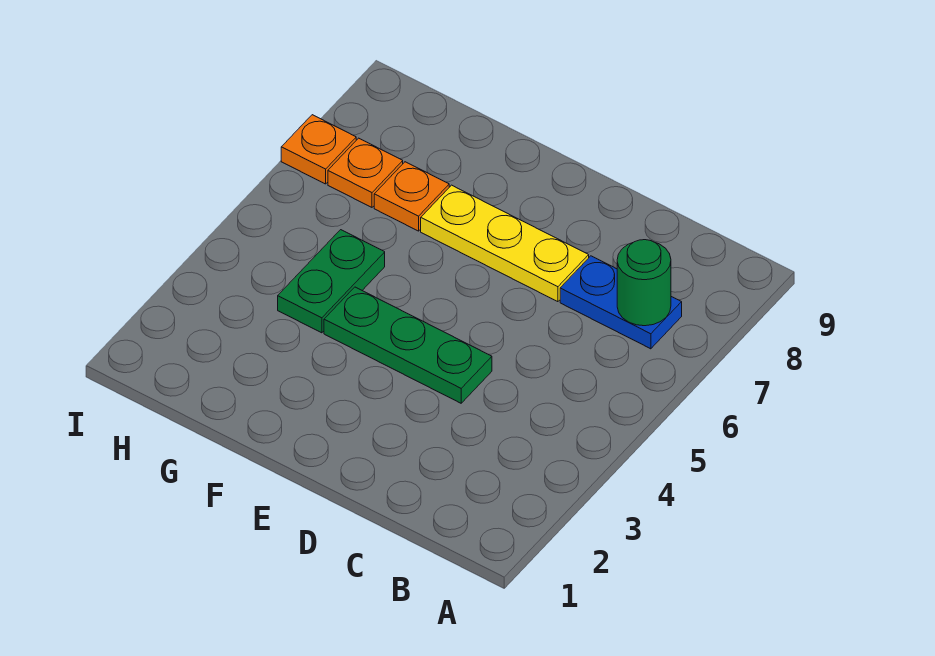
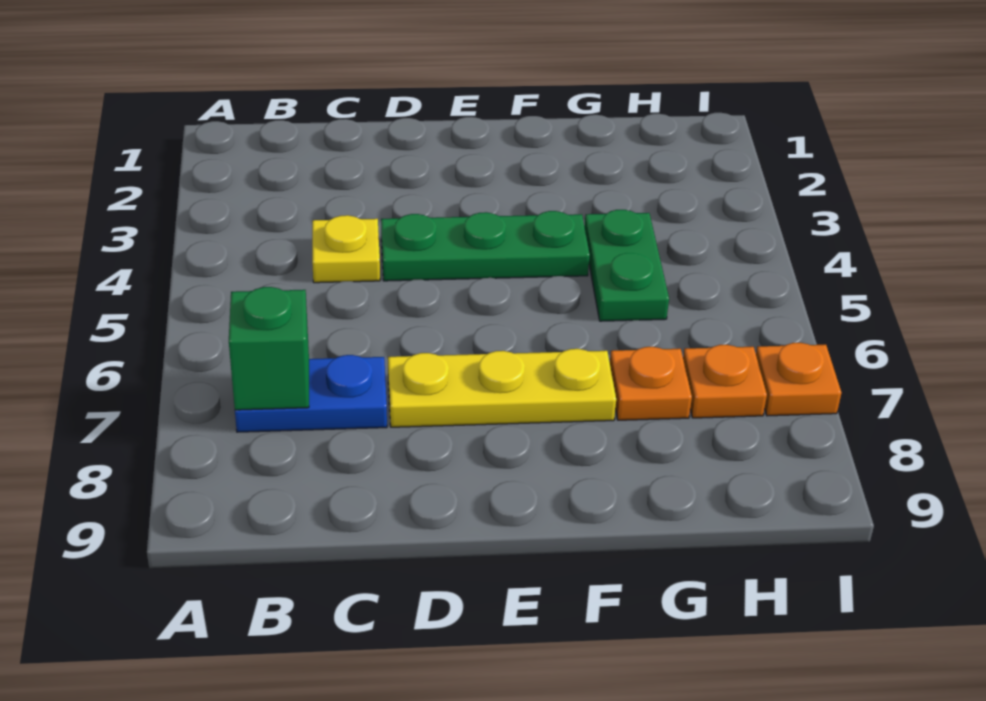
green 1x1 round brick [617,240,671,326] -> green 1x1 brick [229,287,309,410]
none -> yellow 1x1 plate [312,215,380,283]

